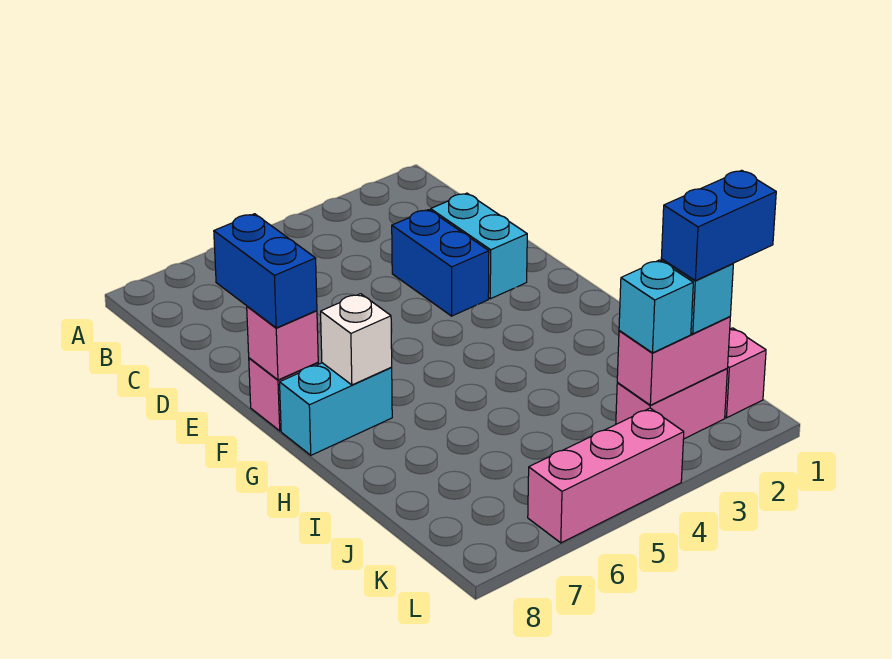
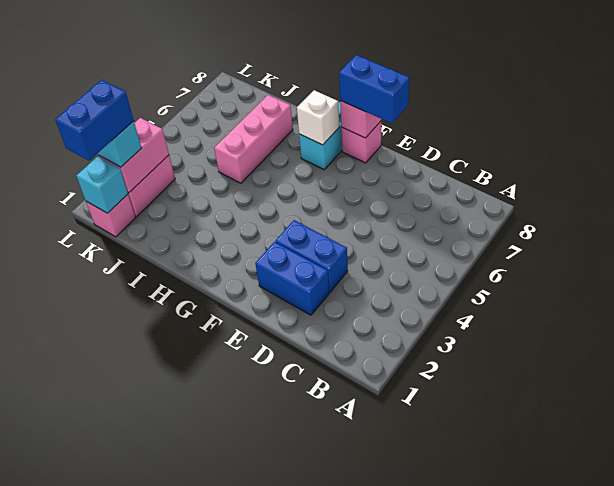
cyan 1x2 brick [431,193,527,299] -> blue 1x2 brick [255,242,329,315]
cyan 1x1 brick [619,260,693,353] -> cyan 1x1 brick moved to [76,156,128,213]
pink 1x3 brick [528,408,684,543] -> pink 1x3 brick moved to [214,95,293,183]

